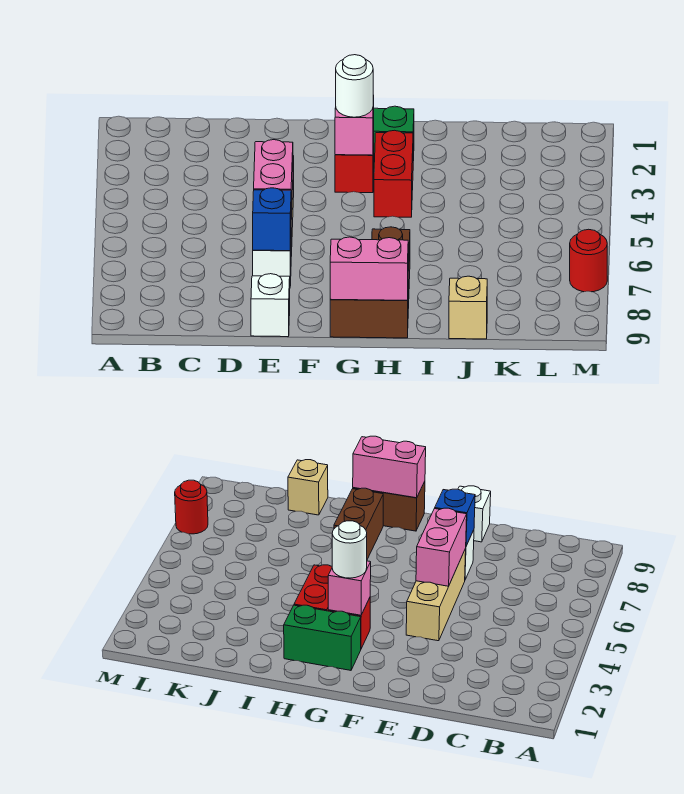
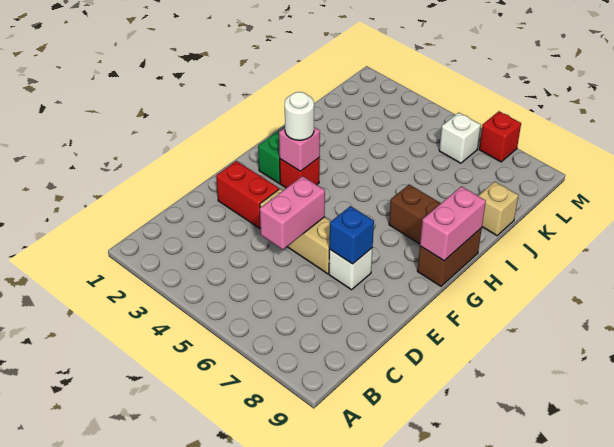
pink 1x2 brick [254,140,293,219] -> pink 1x2 brick turned to [260,176,325,250]
white 1x1 brick [251,274,290,337] -> white 1x1 brick moved to [439,113,481,163]
red 1x2 brick [374,130,413,217] -> red 1x2 brick moved to [216,161,279,228]
red 1x1 round brick [570,229,607,292] -> red 1x1 brick [479,111,521,162]

